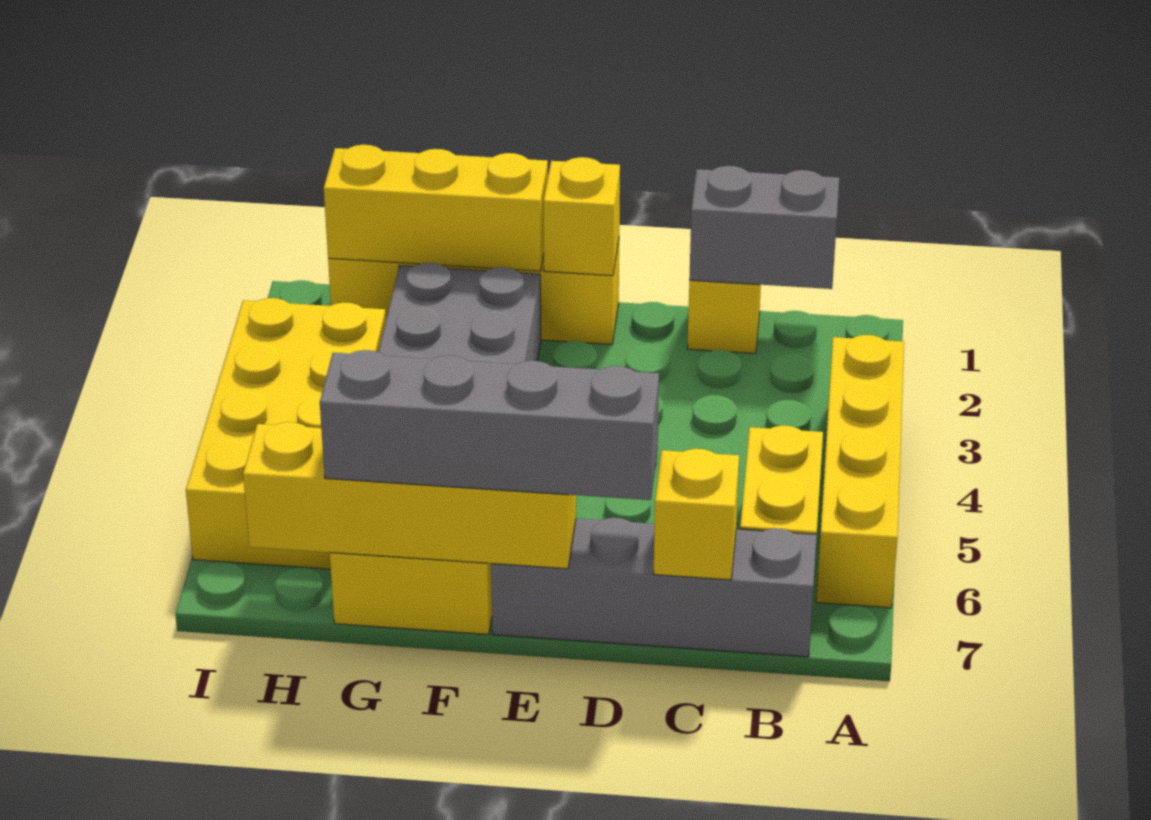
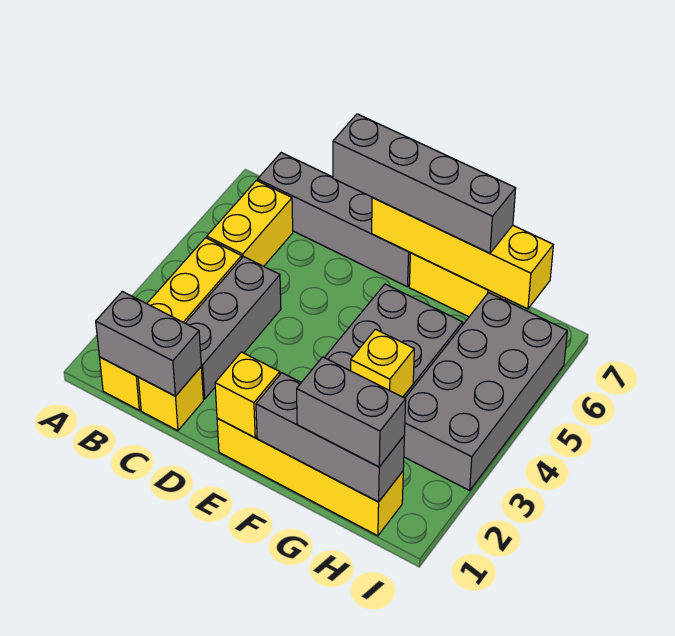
yellow 1x4 brick [816,335,904,608] -> yellow 1x4 brick moved to [100,238,242,410]
none -> grey 1x3 brick [185,257,281,399]
yellow 1x1 brick [654,449,739,580] -> yellow 1x1 brick moved to [351,329,414,397]
yellow 1x3 brick [324,145,548,271] -> grey 1x3 brick [256,373,404,502]
none -> grey 1x2 brick [297,357,406,467]
yellow 2x4 brick [186,298,386,569] -> grey 2x4 brick [404,293,567,490]

